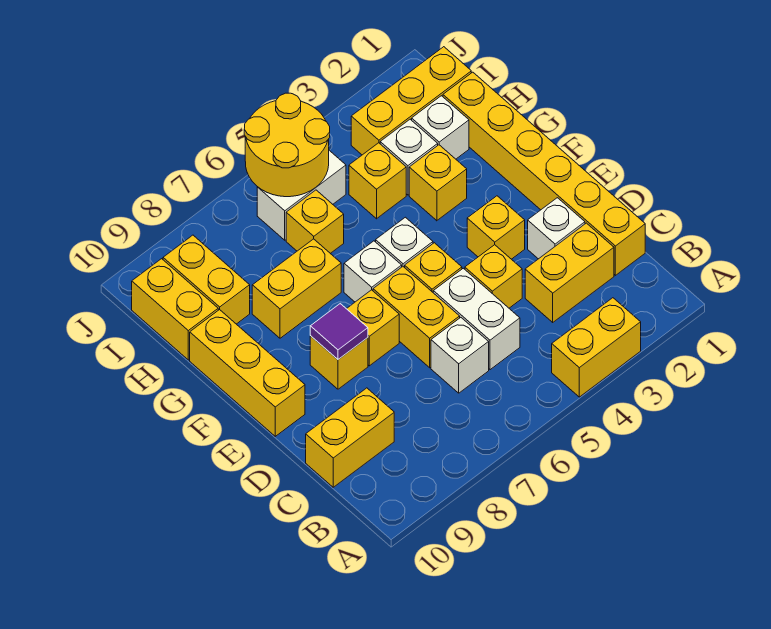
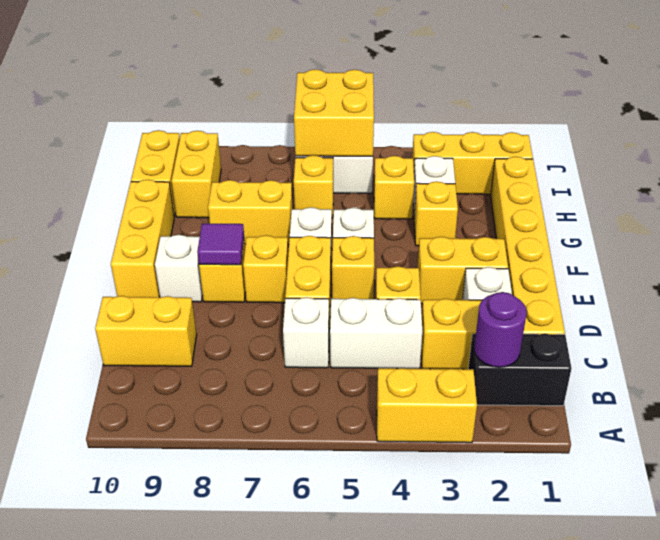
none -> black 1x2 brick [468,333,571,406]
none -> purple 1x1 round brick [474,292,527,367]
white 1x2 brick [433,268,520,370] -> white 1x2 brick turned to [330,298,422,369]
yellow 1x1 brick [467,196,525,259] -> yellow 1x2 brick [418,237,508,304]
white 1x1 brick [412,96,469,159] -> white 1x1 brick moved to [155,235,203,302]
yellow 2x2 round brick [244,93,330,197] -> yellow 2x2 brick [294,69,374,156]

